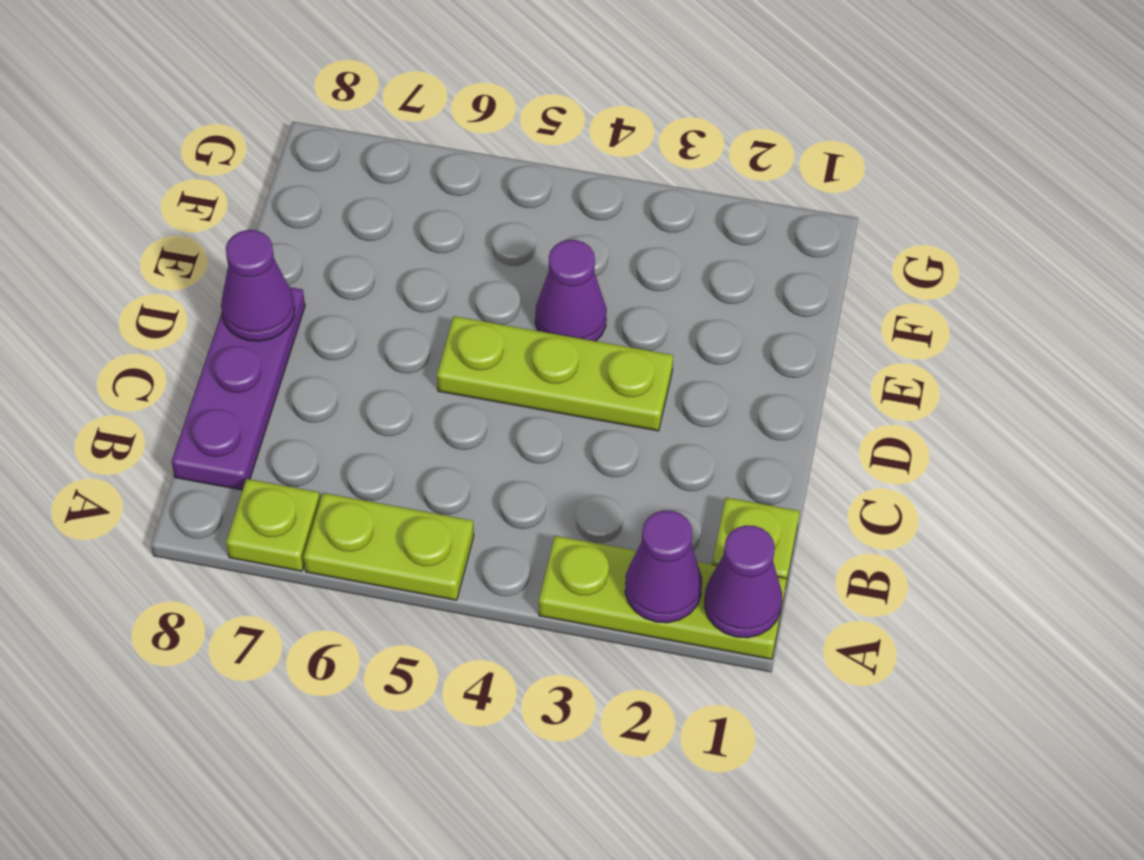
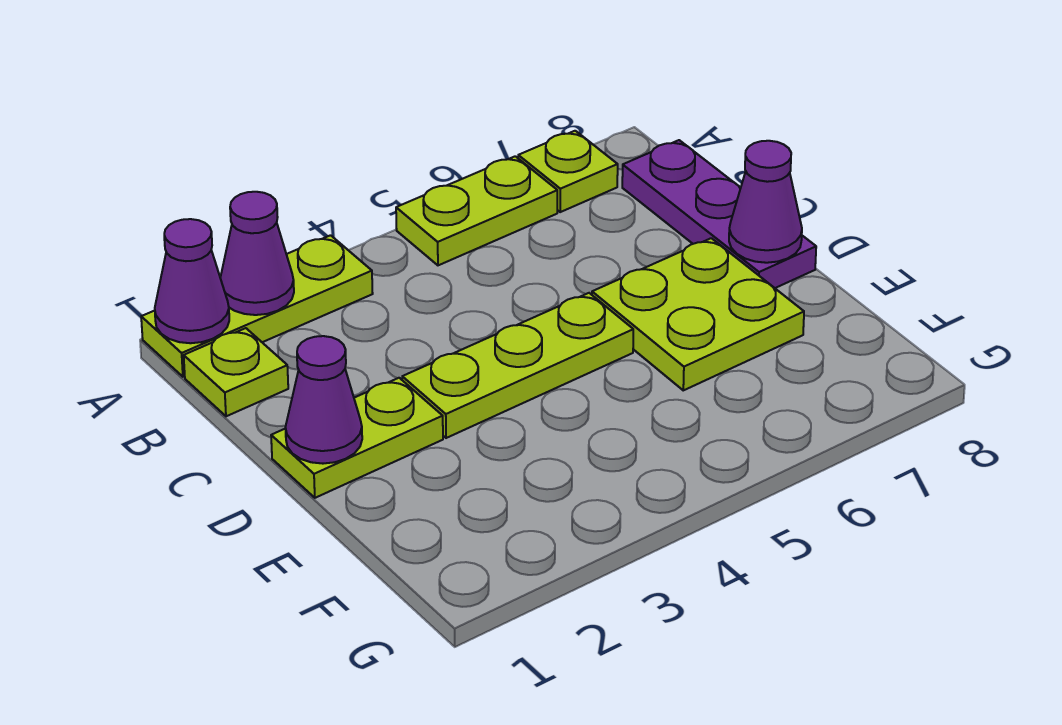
none -> lime 1x2 plate [271,378,443,498]
none -> lime 2x2 plate [592,238,804,390]
purple 1x1 cone [535,240,607,341] -> purple 1x1 cone moved to [285,336,362,464]

